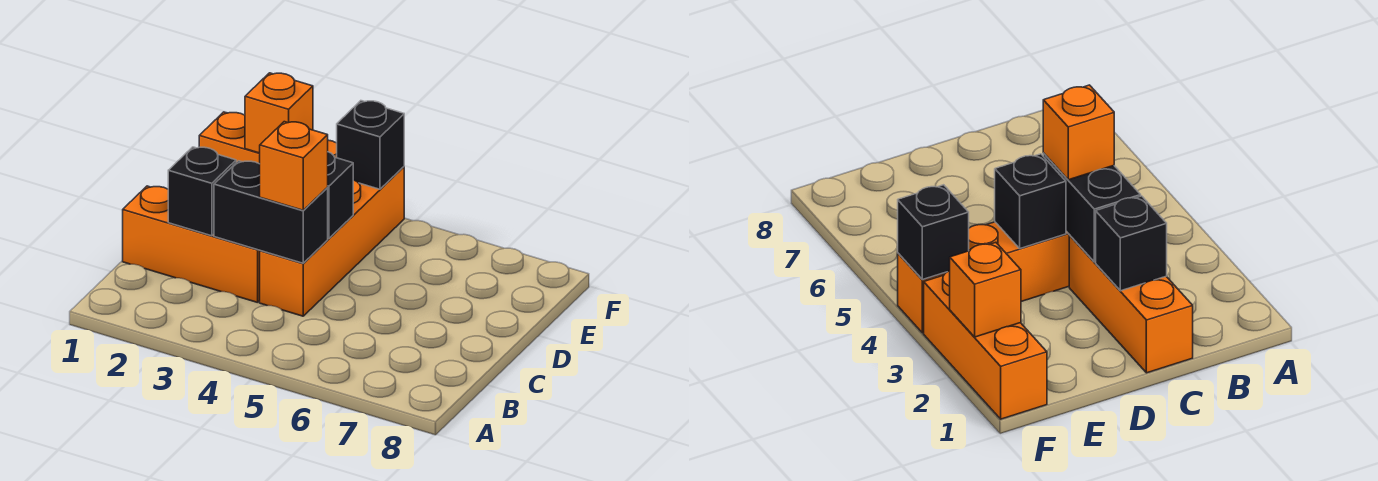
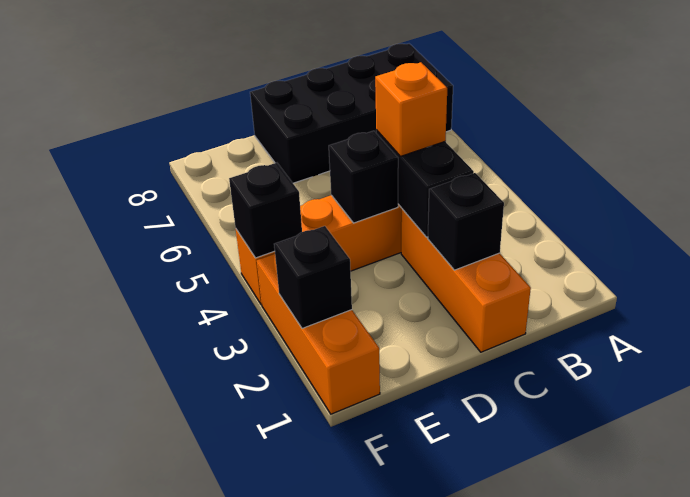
none -> black 2x4 brick [250,44,453,183]
orange 1x1 brick [245,73,313,153] -> black 1x1 brick [274,226,352,328]

